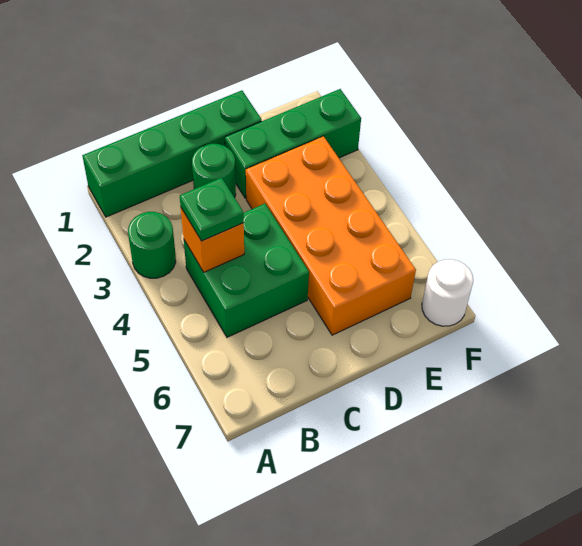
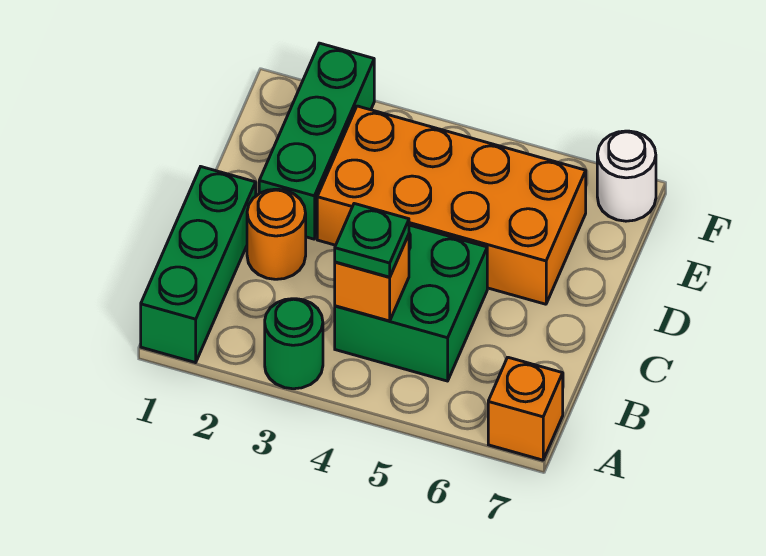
green 1x4 brick [82,90,262,217] -> green 1x3 brick [141,167,256,363]
none -> orange 1x1 brick [488,357,563,460]
green 1x1 round brick [192,144,236,197] -> orange 1x1 round brick [247,189,306,279]

